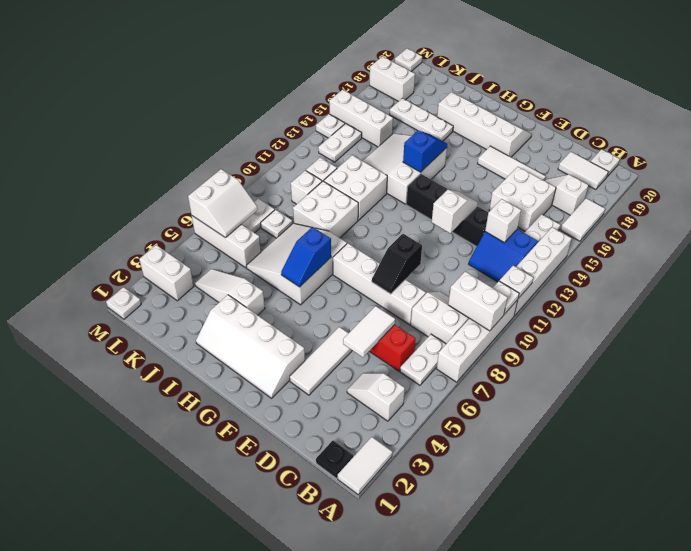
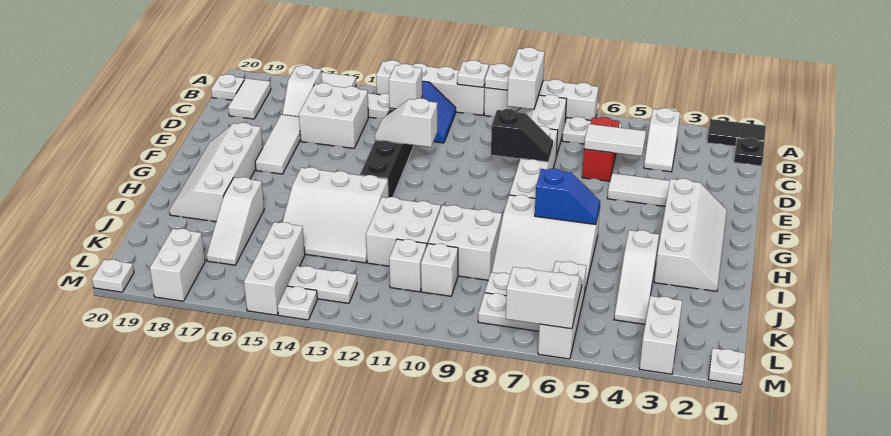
white 1x2 tile [338,437,392,495] -> black 1x2 tile [707,119,766,146]
blue 1x2 slope [403,131,447,172] -> none
white 1x3 plate [390,98,453,141] -> white 1x3 slope [206,177,264,265]

